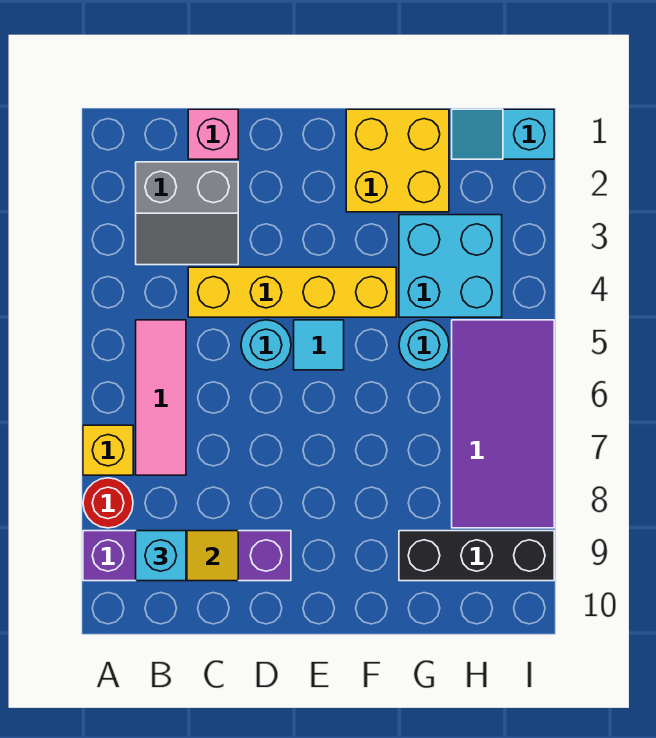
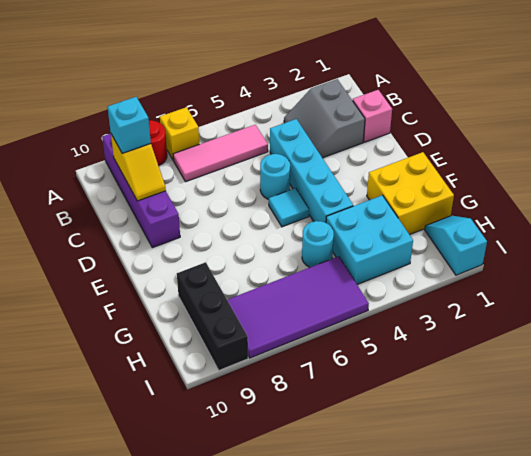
yellow 1x4 brick [188,267,396,317] -> cyan 1x4 brick [270,119,353,223]

